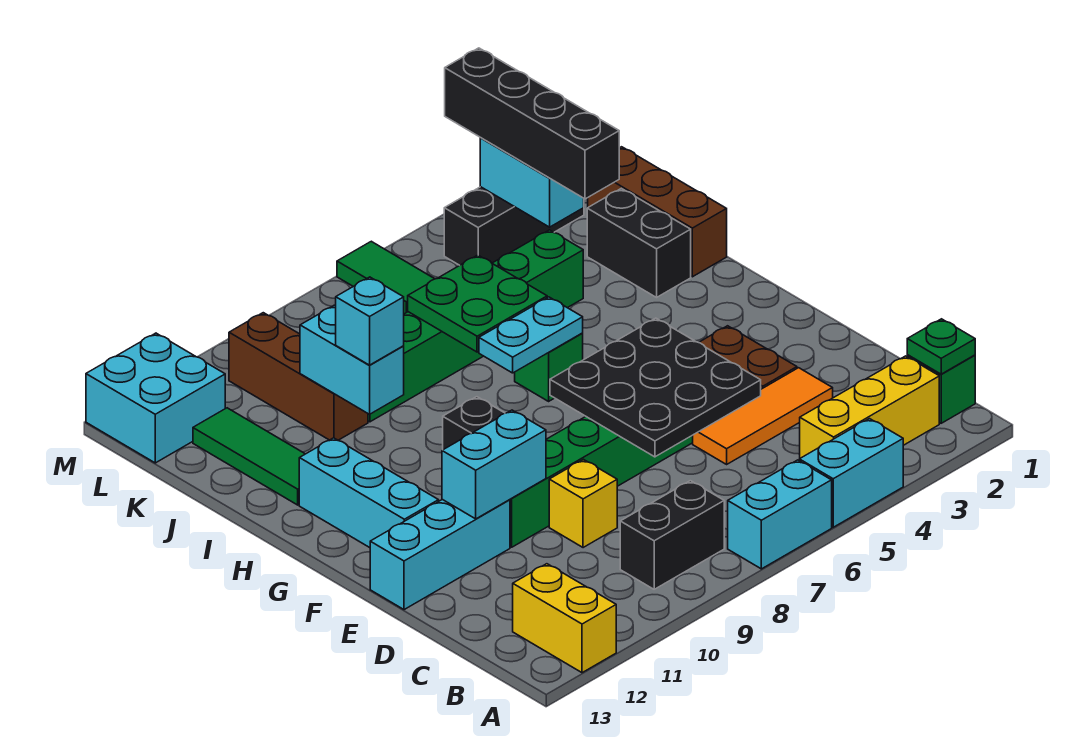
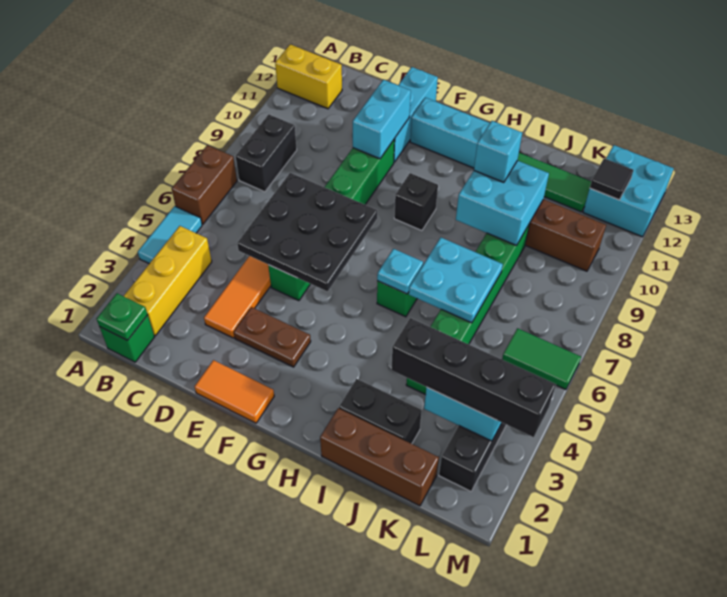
cyan 1x2 brick [799,419,903,527] -> cyan 1x2 tile [138,206,202,264]
cyan 1x2 brick [728,460,832,569] -> brown 1x2 brick [172,145,237,224]
yellow 1x1 brick [549,459,617,548] -> none
none -> orange 1x2 tile [195,360,274,423]
cyan 1x2 plate [479,297,583,373] -> cyan 1x1 plate [377,249,423,294]
green 2x2 plate [408,255,547,352] -> cyan 2x2 plate [409,238,503,323]
cyan 1x2 brick [300,305,404,414] -> cyan 2x2 brick [456,161,549,245]
none -> black 1x1 tile [590,158,633,200]

